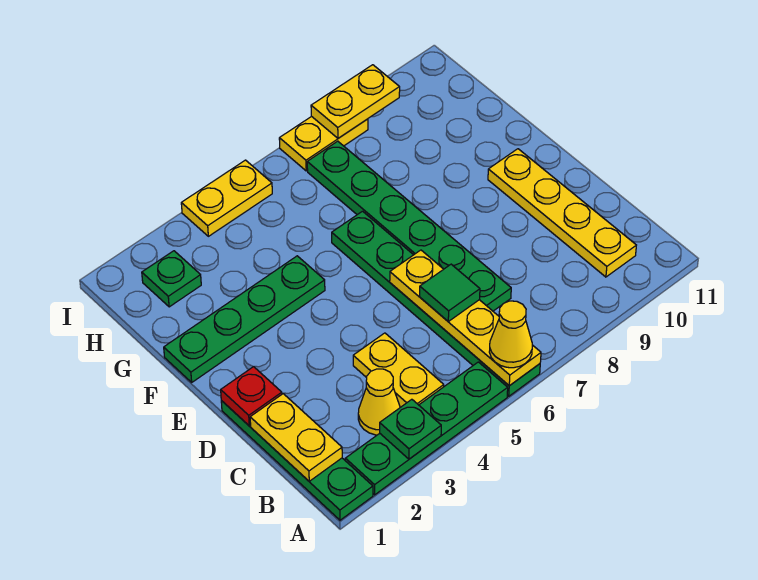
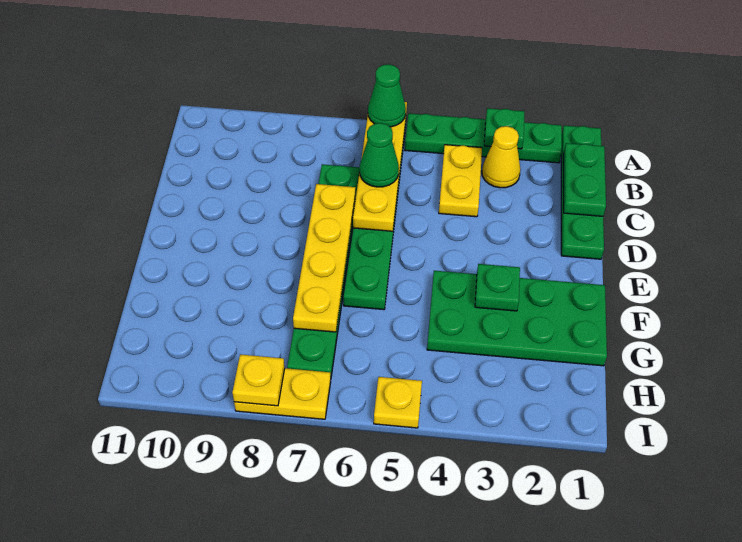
yellow 1x1 cone [489,301,532,368] -> green 1x1 cone [368,64,406,127]
yellow 1x2 plate [250,394,342,481] -> green 1x2 plate [564,143,606,216]
yellow 1x4 plate [488,149,636,277] -> yellow 1x4 plate moved to [293,184,355,332]
green 1x1 tile [420,264,480,321] -> green 1x1 cone [360,123,399,187]
red 1x1 plate [221,367,282,426] -> none
green 1x4 plate [164,256,325,382] -> green 2x4 plate [427,271,607,366]
green 1x1 plate [142,251,201,307] -> green 1x1 plate moved to [475,264,520,311]
yellow 1x2 plate [181,160,272,236] -> yellow 1x1 plate [374,377,422,428]
yellow 1x2 plate [311,65,400,138] -> yellow 1x1 plate [232,354,285,406]

